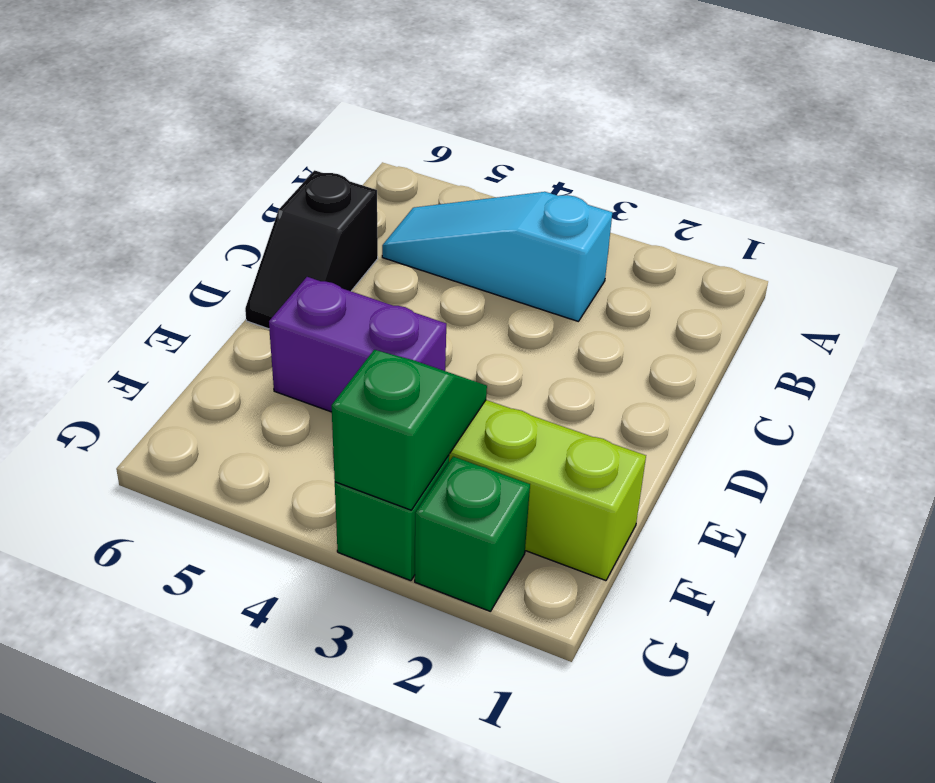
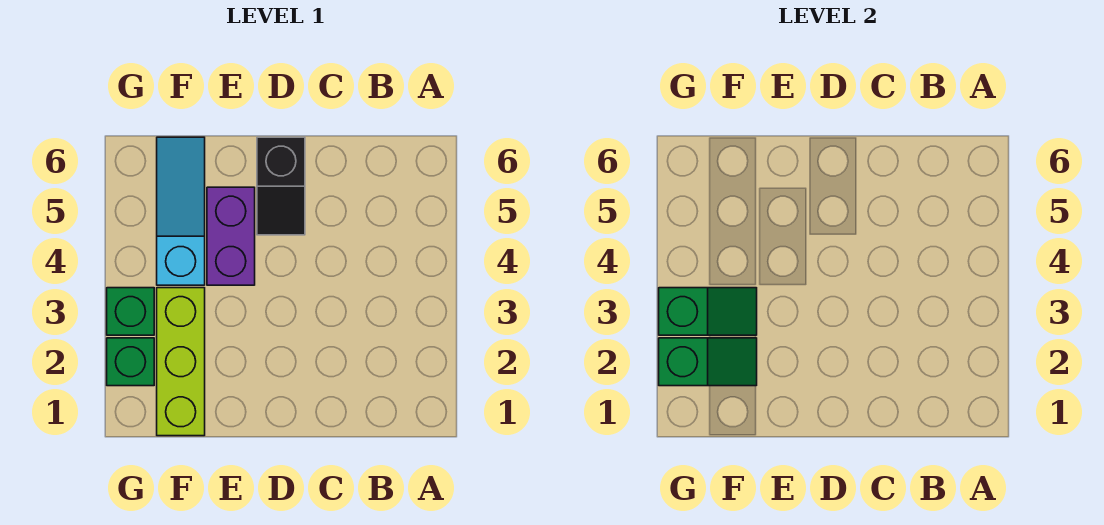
cyan 1x3 slope [382,192,612,321] -> cyan 1x3 slope moved to [157,137,205,285]
black 1x2 slope [245,170,378,329] -> black 1x2 slope turned to [257,137,305,235]
none -> green 1x2 slope [659,338,757,386]

